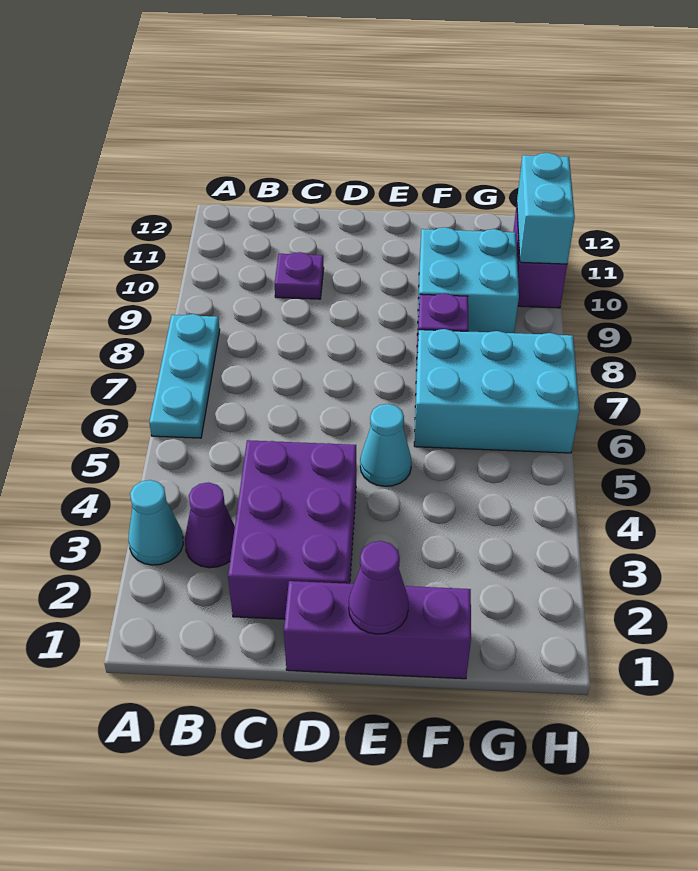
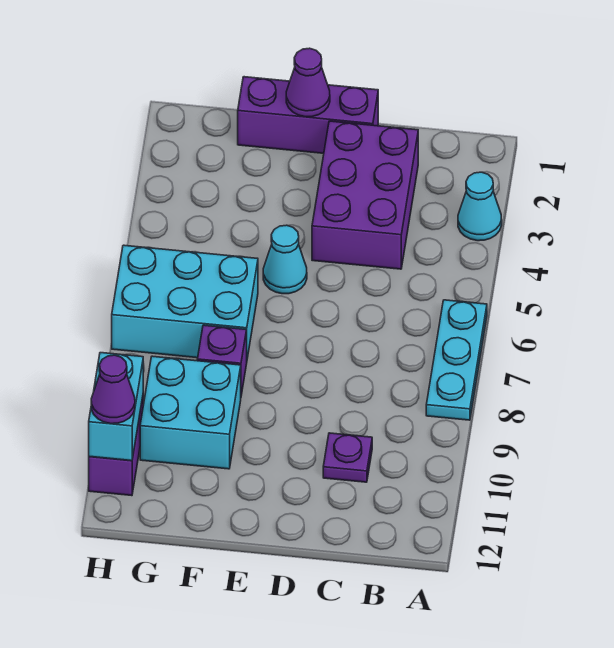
purple 1x1 cone [185,483,235,568] -> purple 1x1 cone moved to [91,355,135,424]

